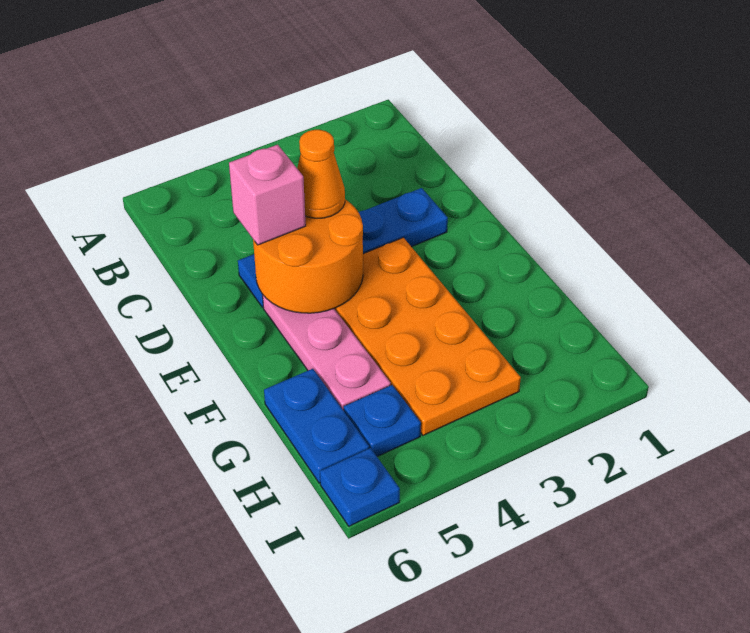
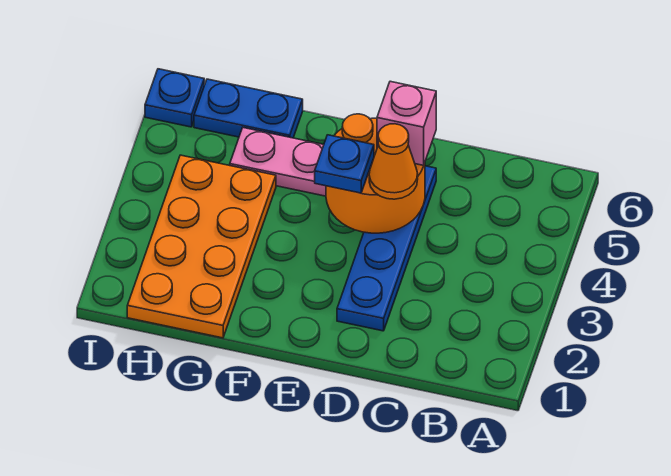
orange 2x4 plate [334,238,521,435] -> orange 2x4 plate turned to [127,155,276,338]
blue 1x1 plate [344,385,421,457] -> blue 1x1 plate moved to [315,135,374,193]

